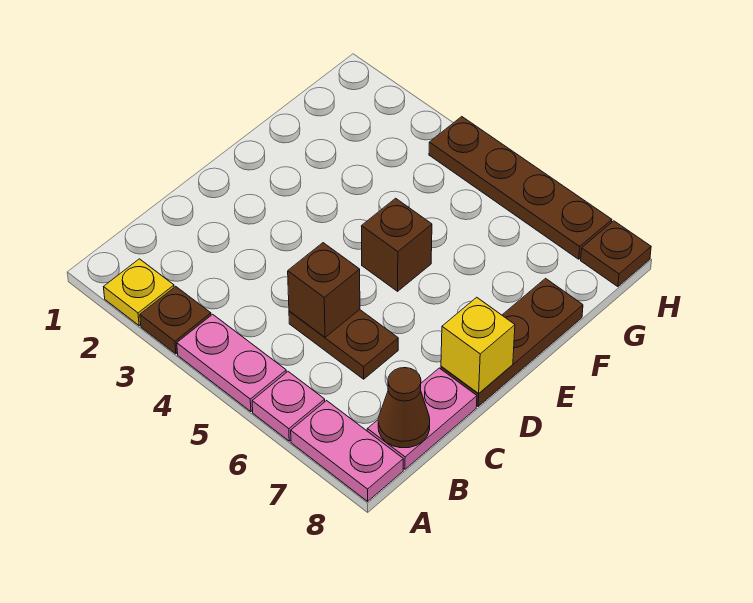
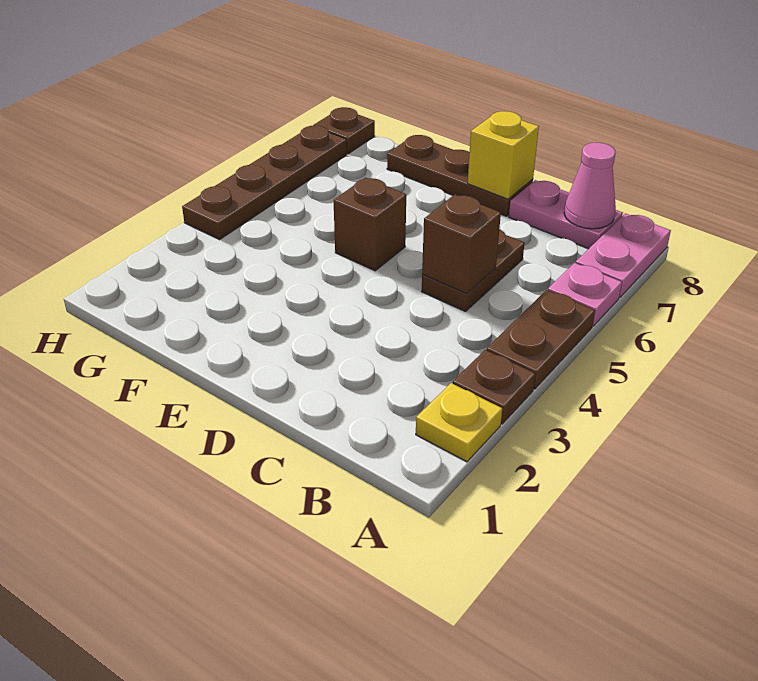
pink 1x2 plate [177,314,286,412] -> brown 1x2 plate [487,290,595,389]
brown 1x1 cone [378,368,430,448] -> pink 1x1 cone [564,143,616,229]

